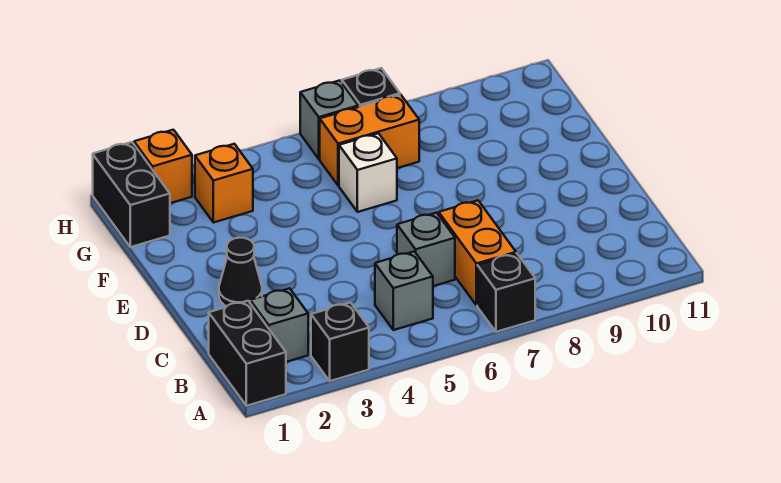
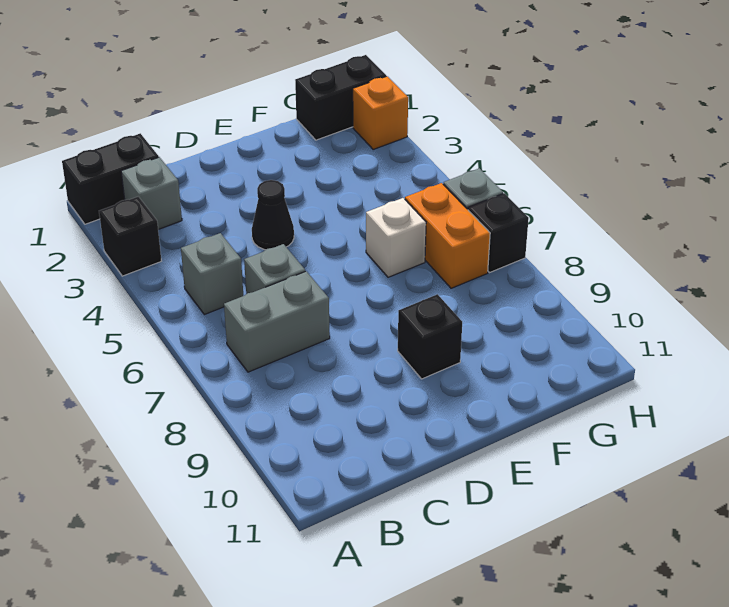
black 1x1 brick [477,253,535,332] -> black 1x1 brick moved to [398,294,462,379]
orange 1x2 brick [439,200,516,306] -> grey 1x2 brick [224,271,330,372]
black 1x1 cone [219,238,262,306] -> black 1x1 cone moved to [252,180,294,250]
orange 1x1 brick [195,144,253,223] -> none

